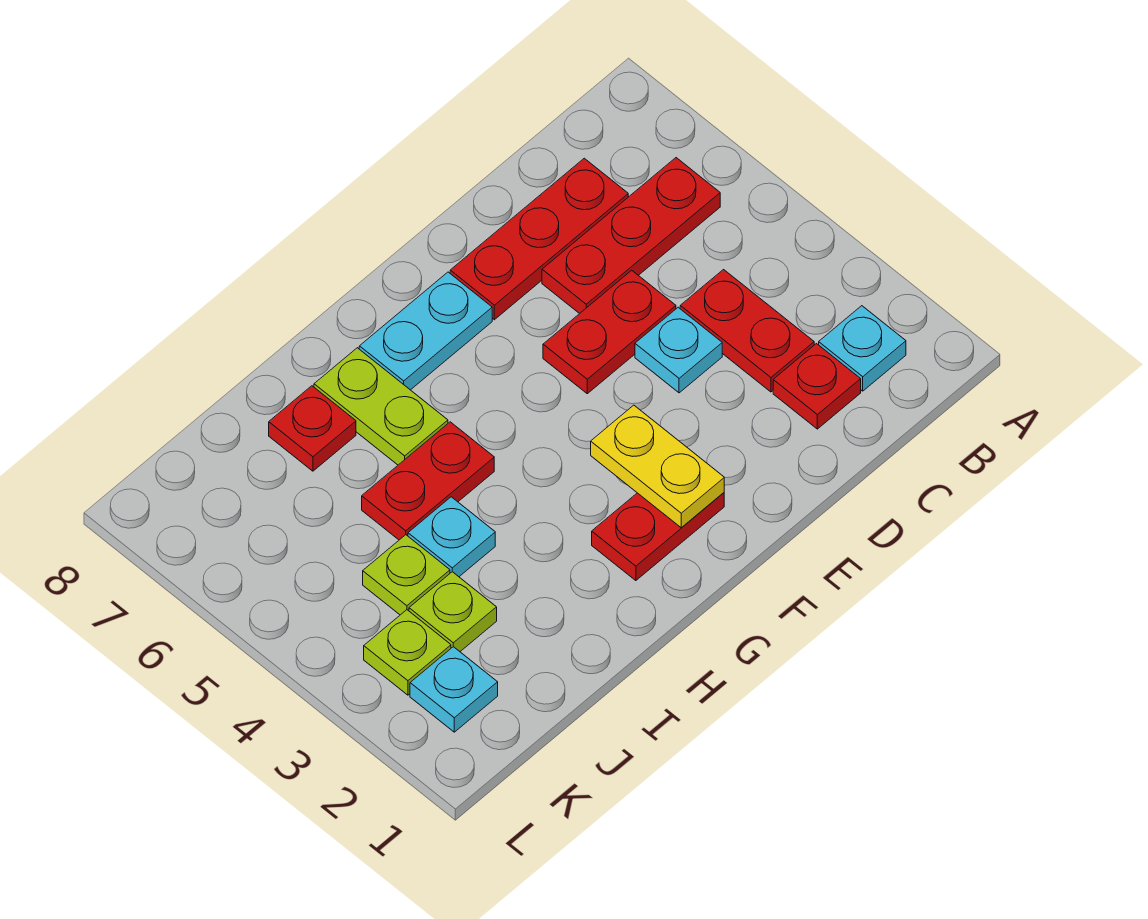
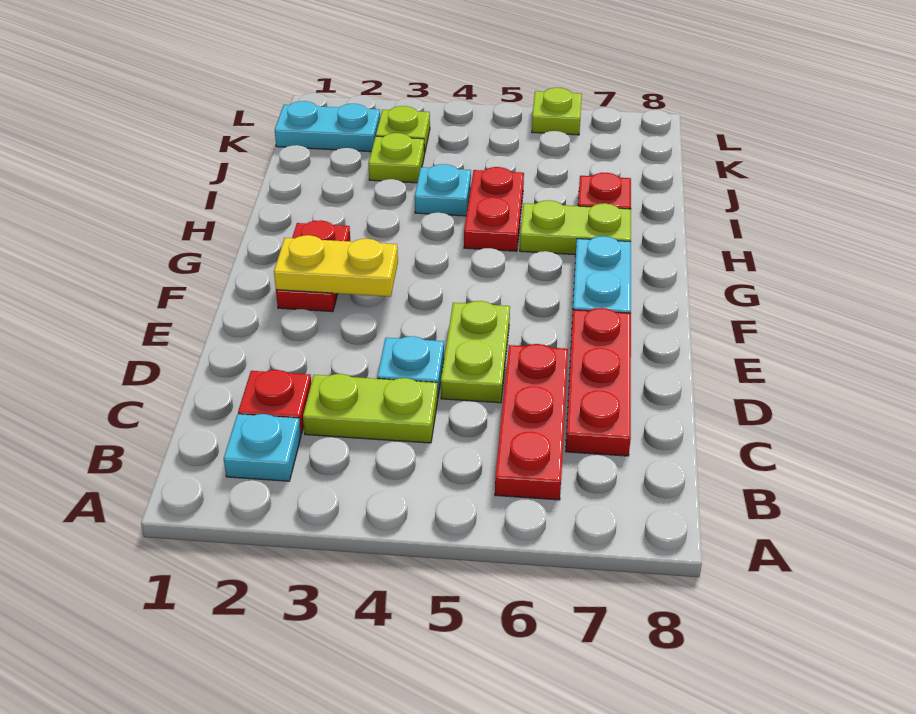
red 1x2 plate [680,270,814,392] -> lime 1x2 plate [303,374,438,443]
red 1x2 plate [543,270,676,394] -> lime 1x2 plate [441,301,510,403]
lime 1x1 plate [363,535,450,615] -> lime 1x1 plate moved to [532,88,582,135]
cyan 1x1 plate [410,647,498,732] -> cyan 1x2 plate [275,101,380,152]

